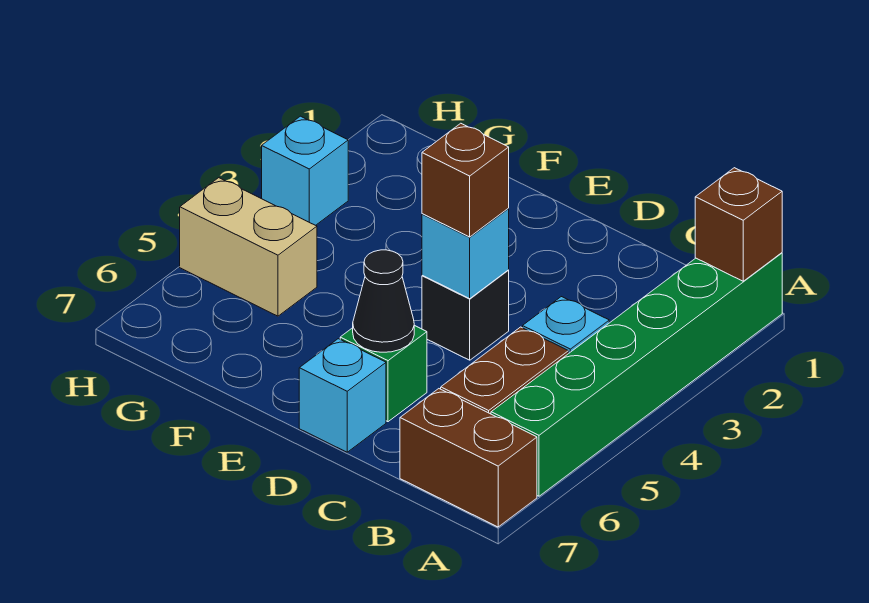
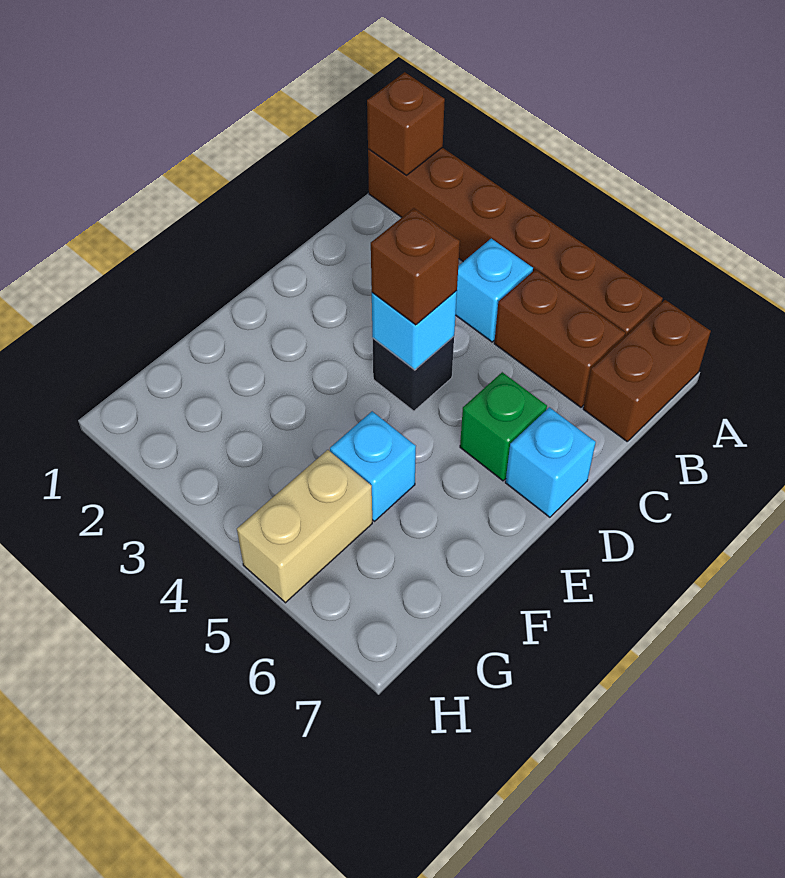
green 1x6 brick [491,253,782,496] -> brown 1x6 brick [368,148,663,336]
black 1x1 cone [353,250,414,352] -> none
cyan 1x1 brick [262,116,348,225] -> cyan 1x1 brick moved to [330,411,416,521]

